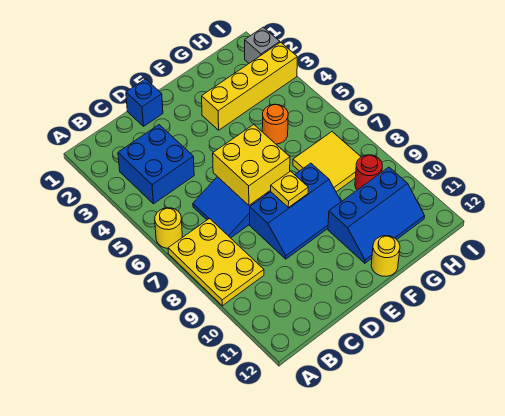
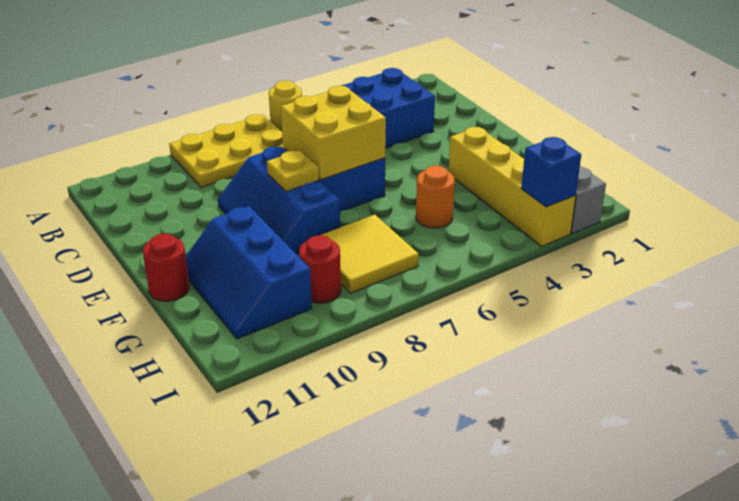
blue 1x1 brick [126,79,163,126] -> blue 1x1 brick moved to [521,137,581,207]
yellow 1x1 round brick [371,236,400,276] -> red 1x1 round brick [143,234,189,301]

